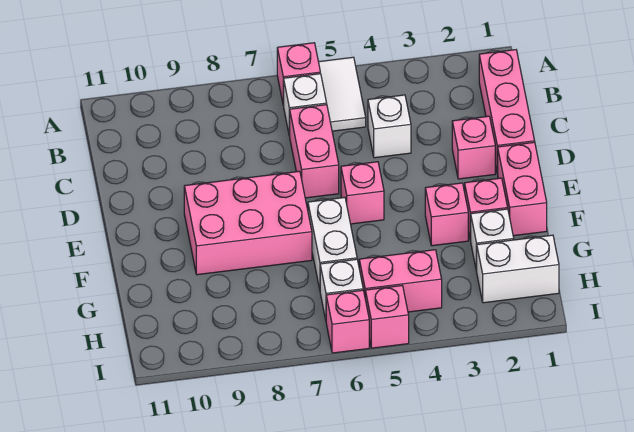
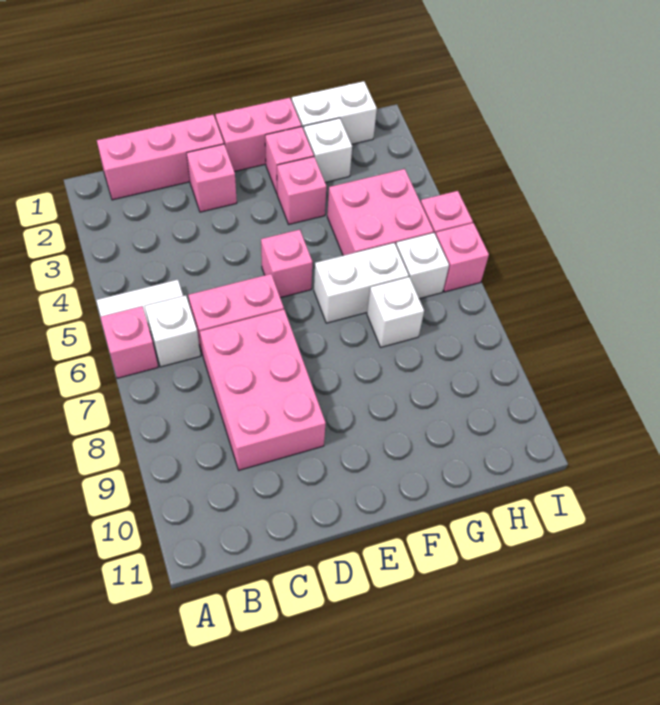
white 1x1 brick [368,95,411,158] -> white 1x1 brick moved to [367,277,424,347]
pink 2x3 brick [184,171,312,275] -> pink 2x3 brick moved to [200,309,326,470]
white 1x2 brick [477,235,559,303] -> white 1x2 brick turned to [292,81,377,144]
pink 1x2 brick [359,250,442,312] -> pink 2x2 brick [327,169,434,256]

